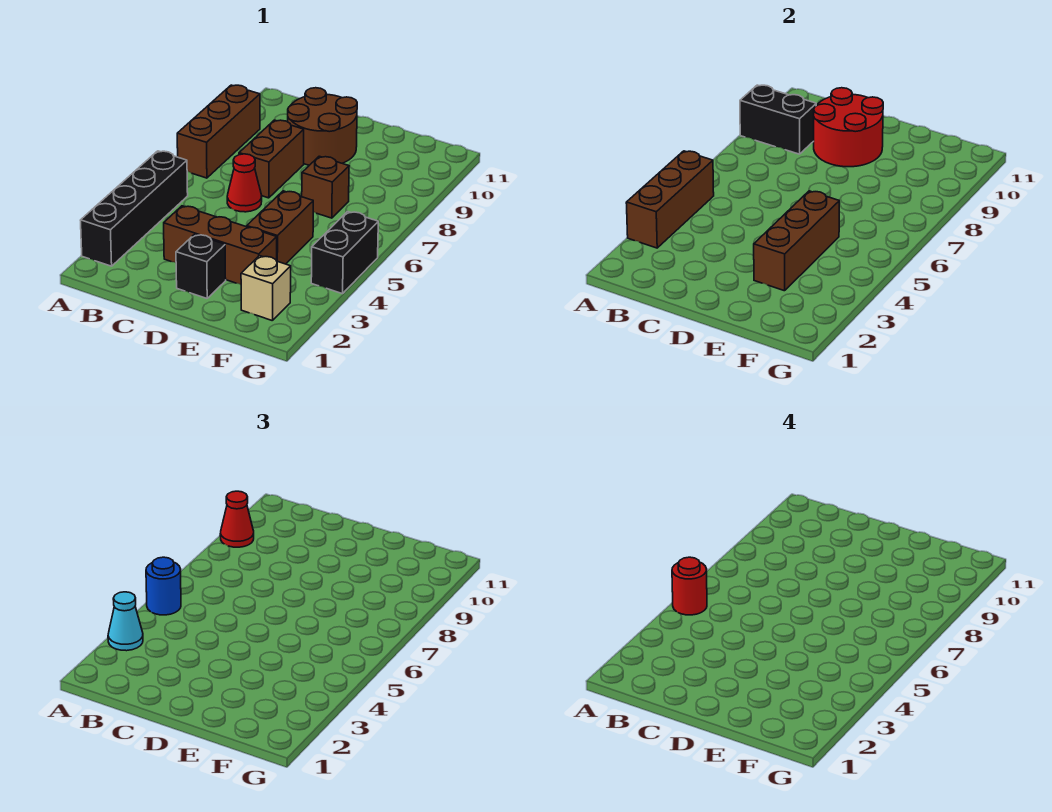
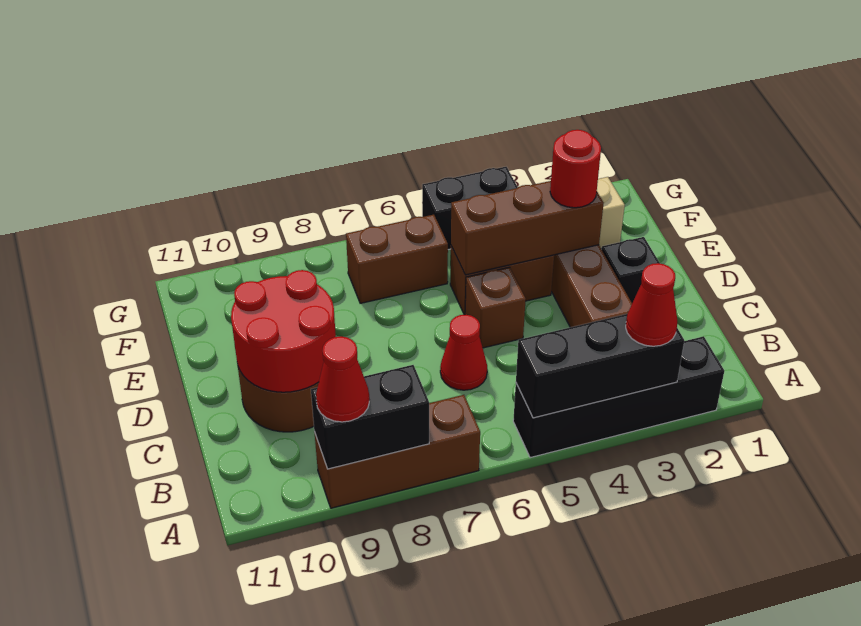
brown 1x3 brick [626,151,714,248] -> black 1x3 brick [516,314,684,418]
cyan 1x1 cone [108,592,143,651] -> red 1x1 cone [626,263,677,346]
blue 1x1 round brick [146,557,181,615] -> none
red 1x1 round brick [672,557,707,615] -> red 1x1 round brick moved to [550,130,601,208]
black 1x2 brick [740,85,816,154] -> black 1x2 brick turned to [311,365,429,469]
brown 1x2 brick [239,120,304,198] -> brown 1x2 brick moved to [346,215,448,303]
brown 1x1 brick [302,156,349,218] -> brown 1x1 brick moved to [465,267,526,348]

